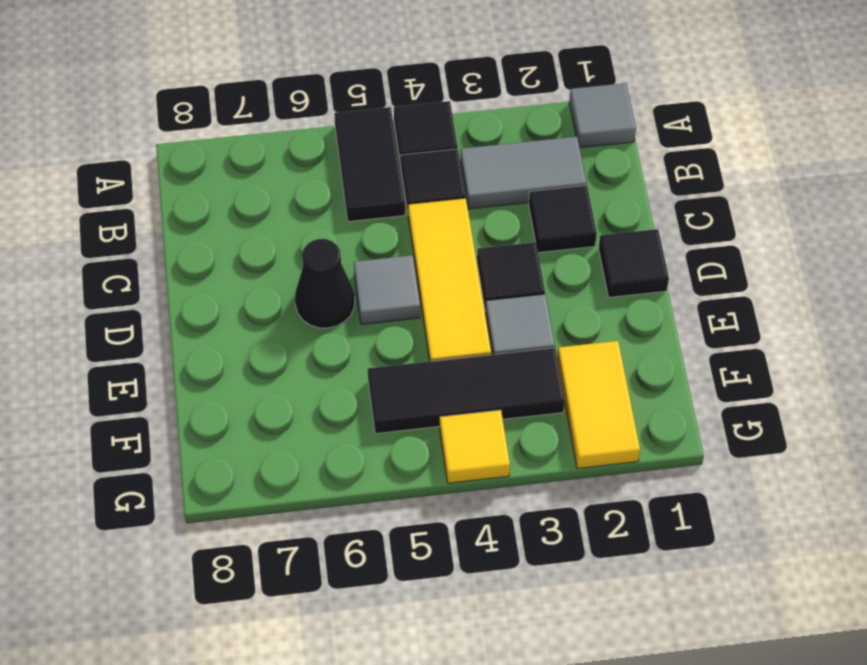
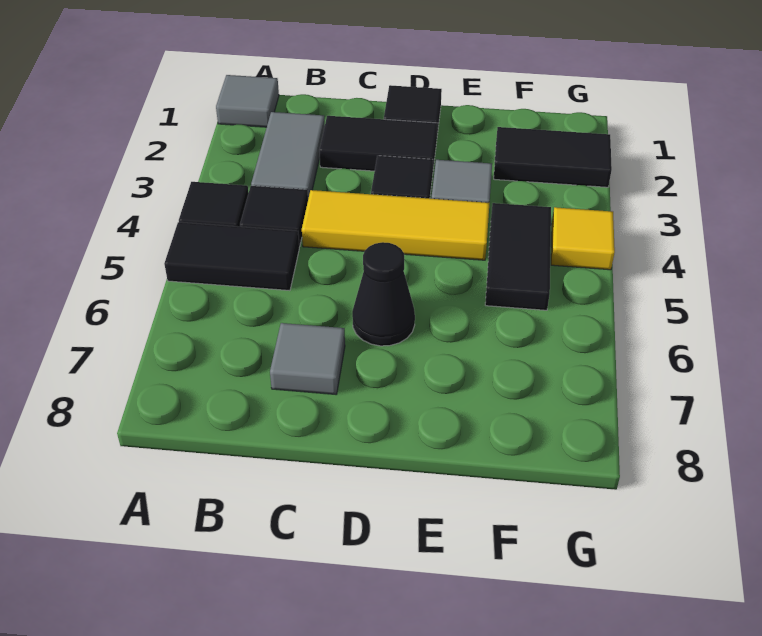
black 1x1 tile [529,185,597,253] -> black 1x2 tile [319,116,438,171]
grey 1x1 tile [354,255,420,324] -> grey 1x1 tile moved to [270,323,345,394]
yellow 1x2 tile [557,341,640,469] -> black 1x2 tile [494,127,612,187]
black 1x3 tile [368,348,565,434] -> black 1x2 tile [485,203,551,310]

